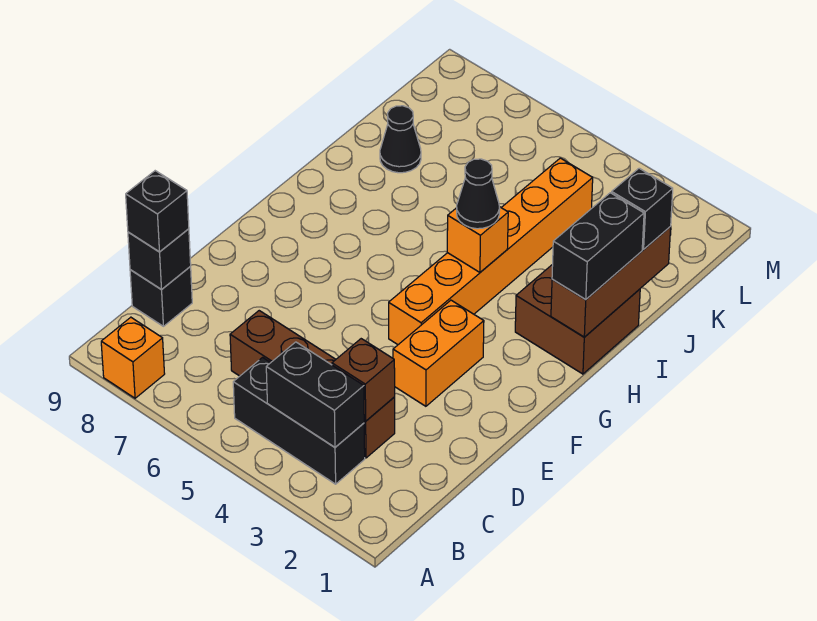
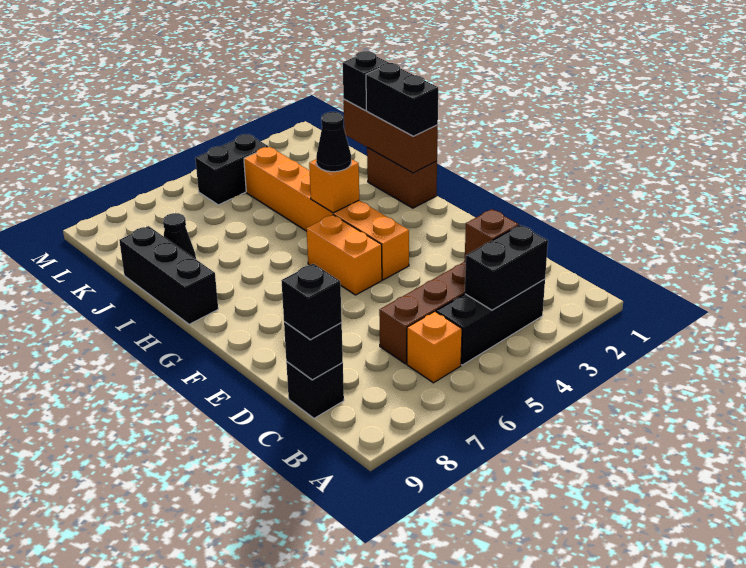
orange 1x1 brick [101,317,165,398] -> orange 1x1 brick moved to [407,312,462,383]
orange 1x2 brick [393,300,484,406] -> orange 1x2 brick moved to [307,215,382,295]
brown 2x2 brick [515,264,640,374] -> brown 1x2 brick [367,148,437,208]
none -> black 1x3 brick [119,226,218,324]
none -> black 1x2 brick [195,134,268,205]

